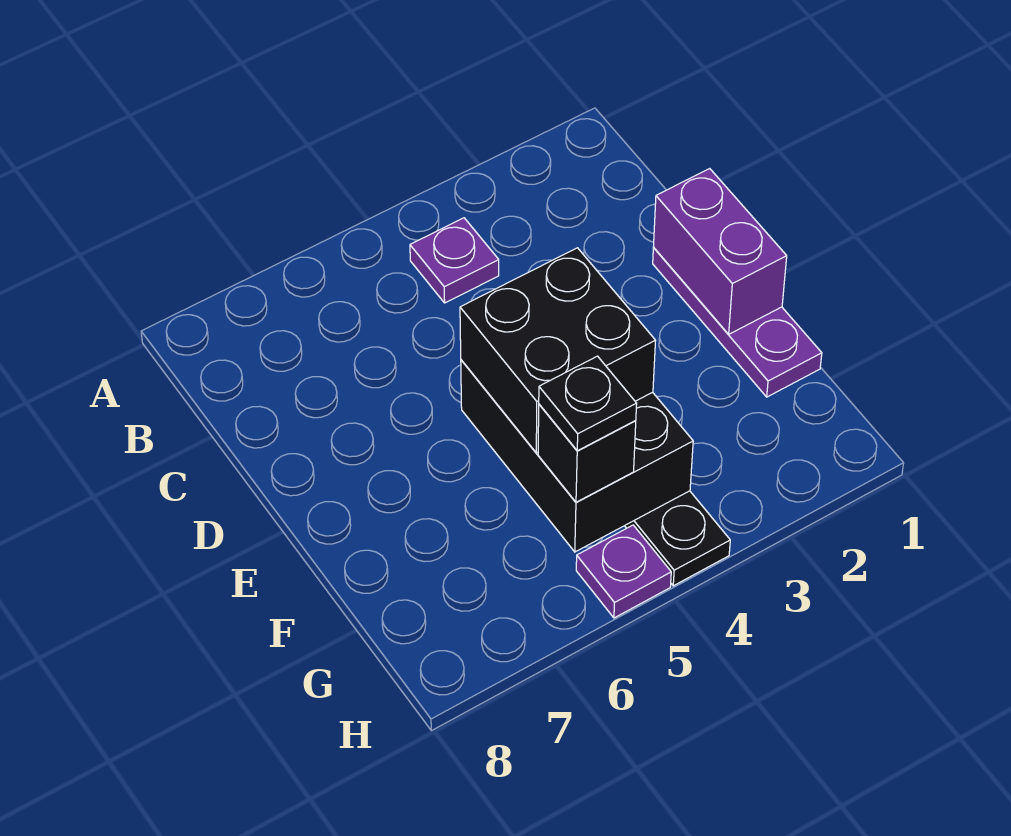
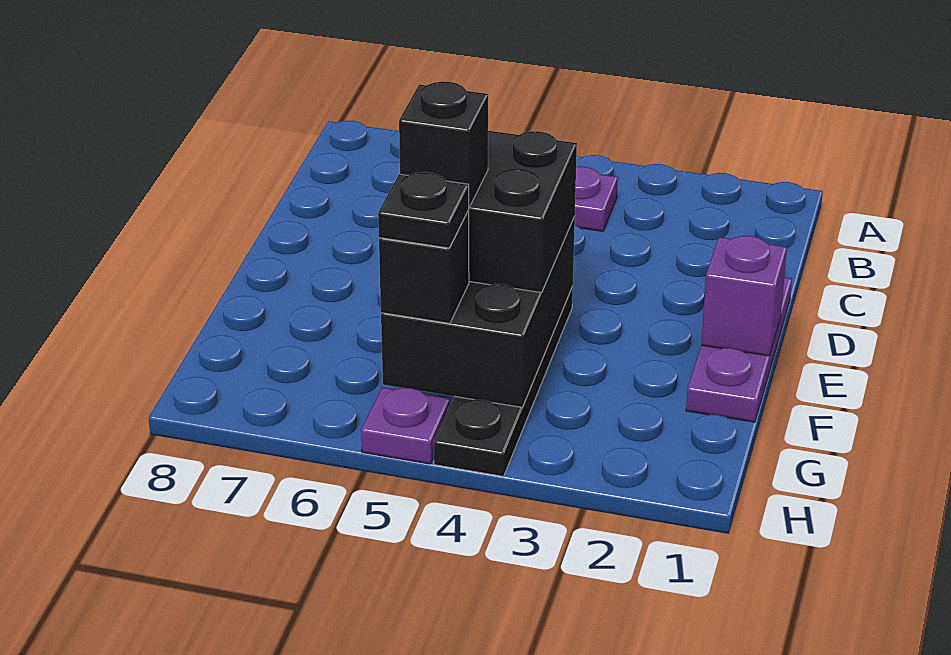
purple 1x2 brick [653,169,787,334] -> purple 1x1 brick [701,236,787,356]
none -> black 1x1 brick [399,81,488,207]

